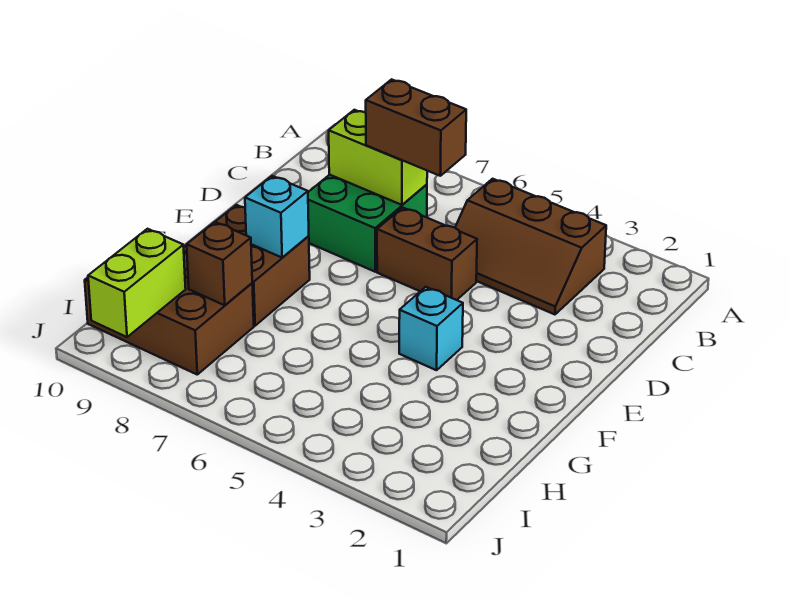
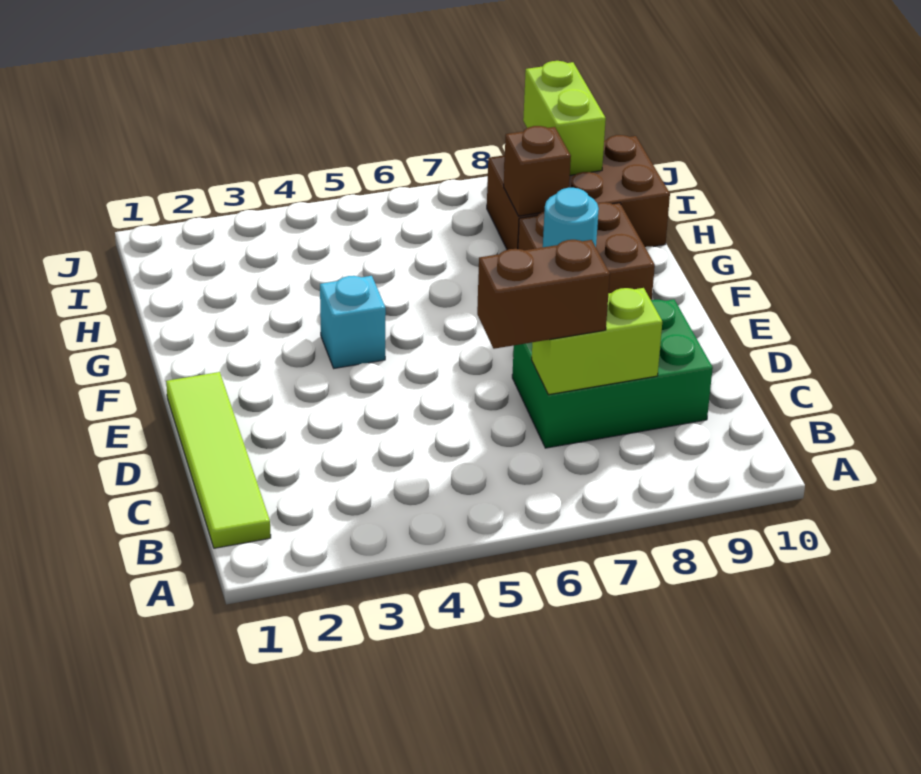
none -> lime 1x4 tile [166,372,271,548]
brown 2x3 slope [455,179,606,314] -> none
green 2x2 brick [308,175,427,272] -> green 2x3 brick [512,299,713,448]
brown 1x2 brick [377,208,477,300] -> none
cyan 1x1 brick [245,176,309,258] -> cyan 1x1 round brick [543,188,599,247]

